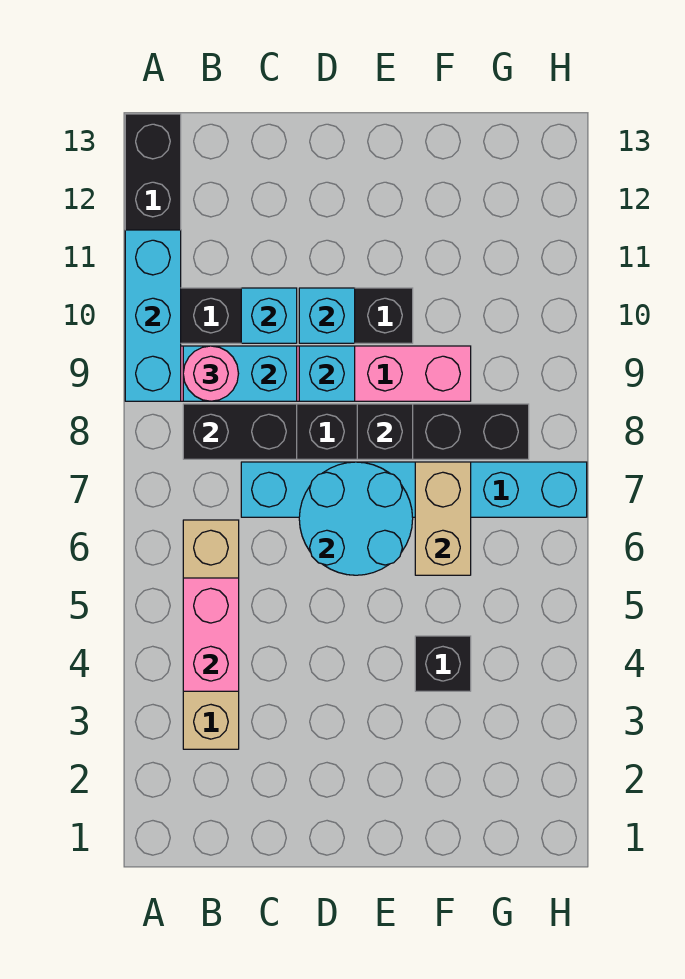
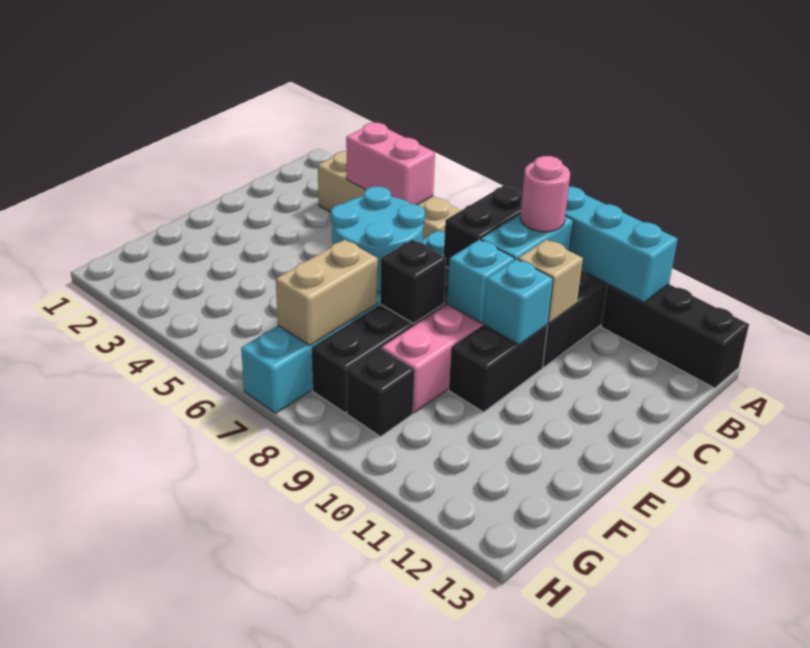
cyan 1x1 brick [241,288,297,343] -> tan 1x1 brick [518,240,583,323]
black 1x1 brick [415,636,471,691] -> black 1x1 brick moved to [347,348,415,437]
tan 1x2 brick [415,462,471,575] -> tan 1x2 brick turned to [276,240,378,345]

